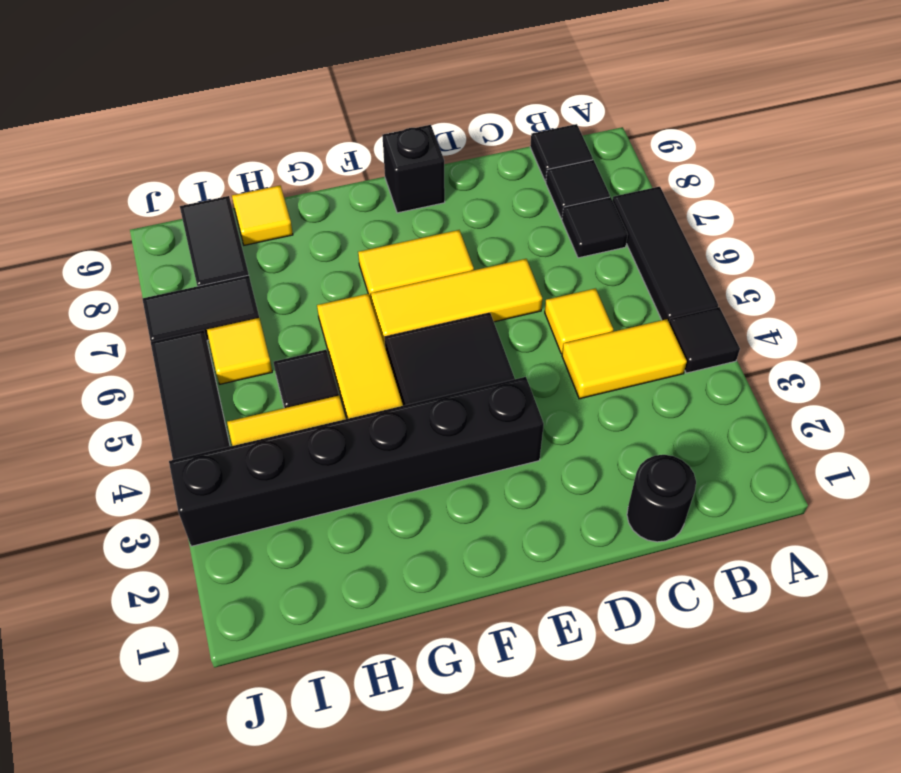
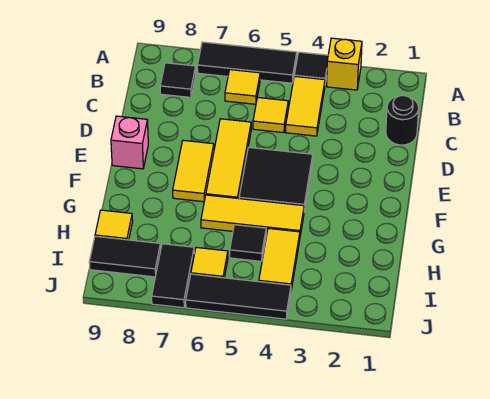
none -> yellow 1x1 brick [327,38,362,90]
none -> yellow 1x1 tile [225,70,260,104]
black 1x1 tile [562,197,628,258] -> none
black 1x1 tile [530,124,593,181] -> none
black 1x6 brick [169,377,544,546] -> none
black 1x1 brick [382,125,445,213] -> pink 1x1 brick [111,116,148,169]

